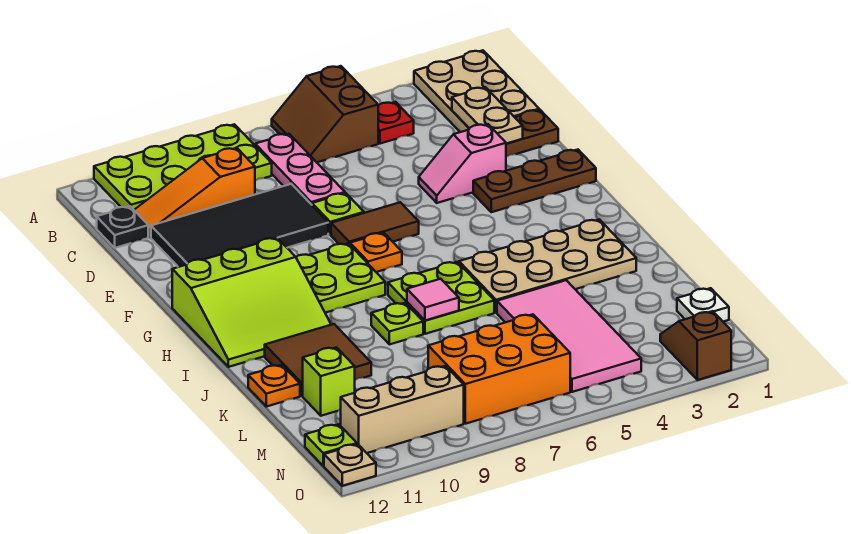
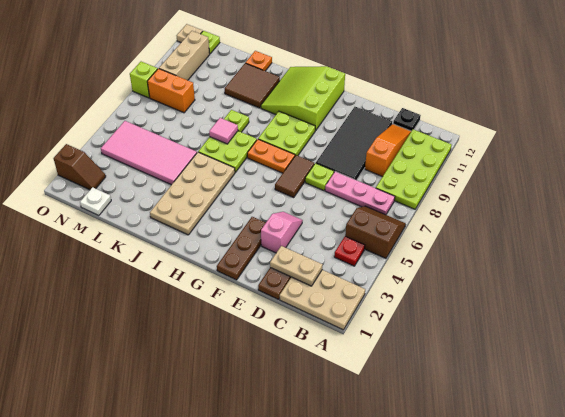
orange 1x1 plate [350,233,402,272] -> orange 1x2 plate [247,139,295,173]
lime 1x1 brick [303,347,355,416] -> lime 1x1 brick moved to [130,62,158,98]
orange 2x3 brick [428,314,570,424] -> orange 1x2 brick [147,68,195,113]

